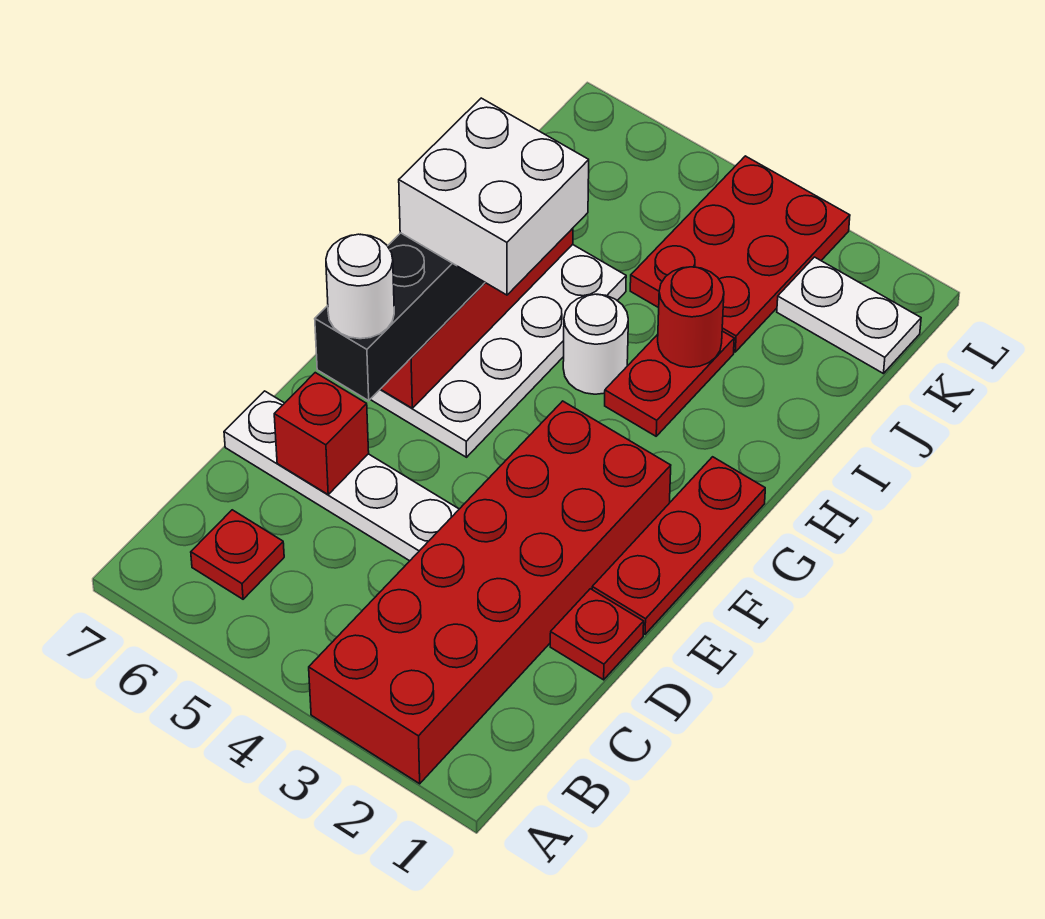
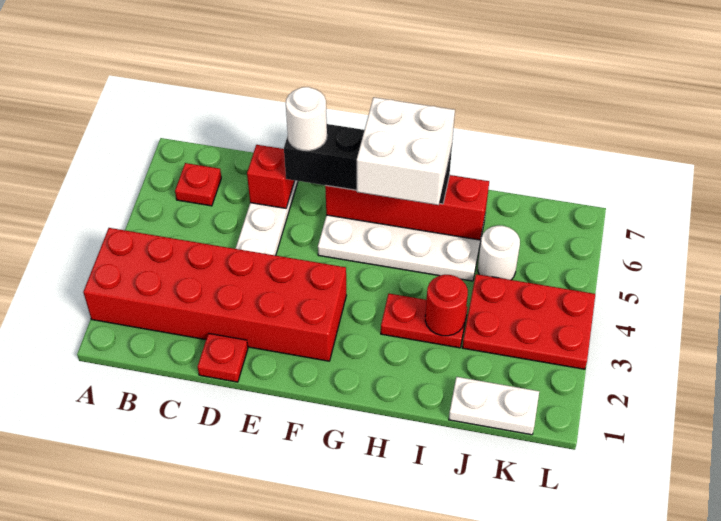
red 1x3 plate [592,457,765,634] -> none
white 1x1 round brick [563,294,628,394] -> white 1x1 round brick moved to [478,226,520,280]
white 1x2 plate [777,257,921,373] -> white 1x2 plate turned to [449,377,539,435]

